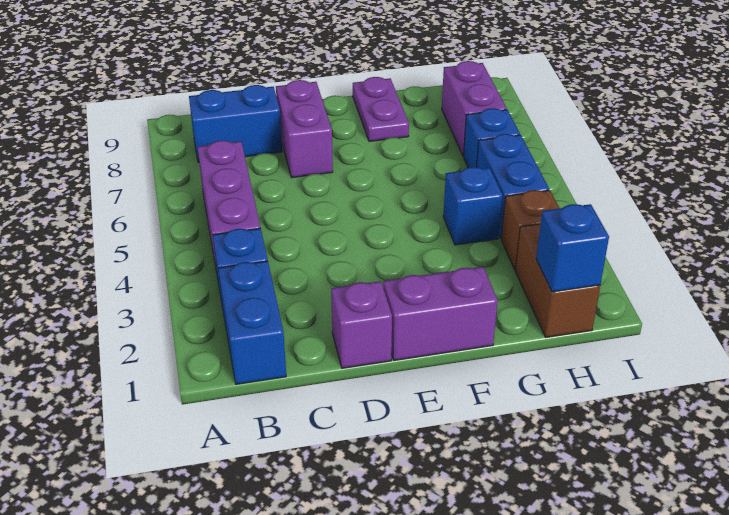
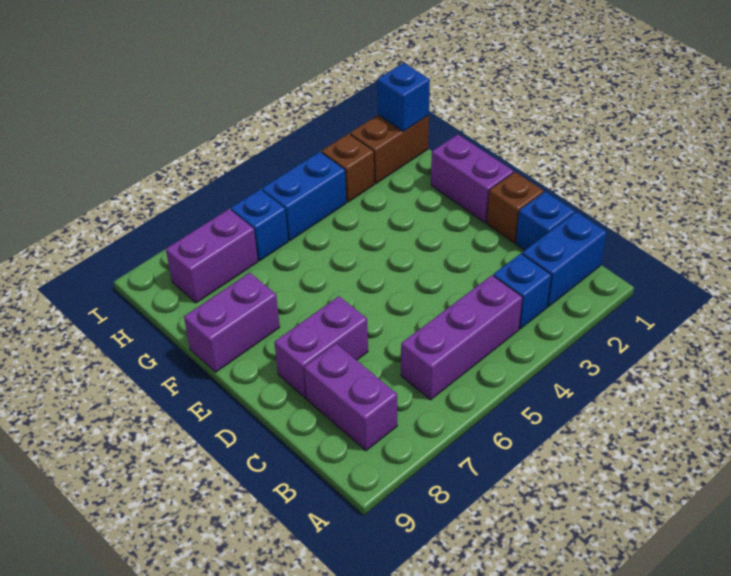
blue 1x2 brick [189,85,282,162] -> purple 1x2 brick [304,344,397,451]
purple 1x1 brick [331,281,392,368] -> brown 1x1 brick [487,172,544,243]
purple 1x2 plate [353,77,409,142] -> purple 1x2 brick [184,273,280,372]
blue 1x1 brick [443,167,503,245] -> blue 1x1 brick moved to [516,192,575,250]

